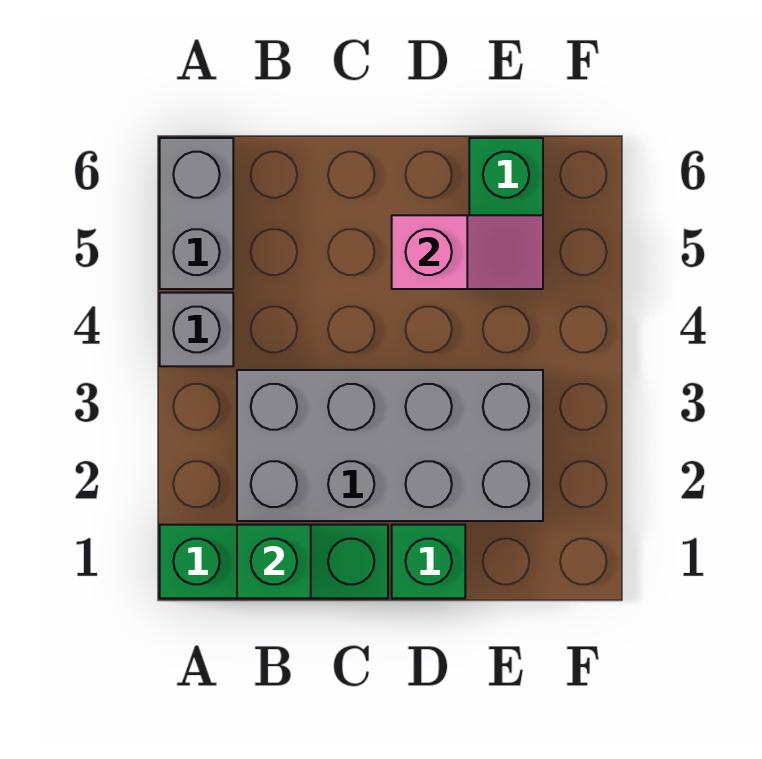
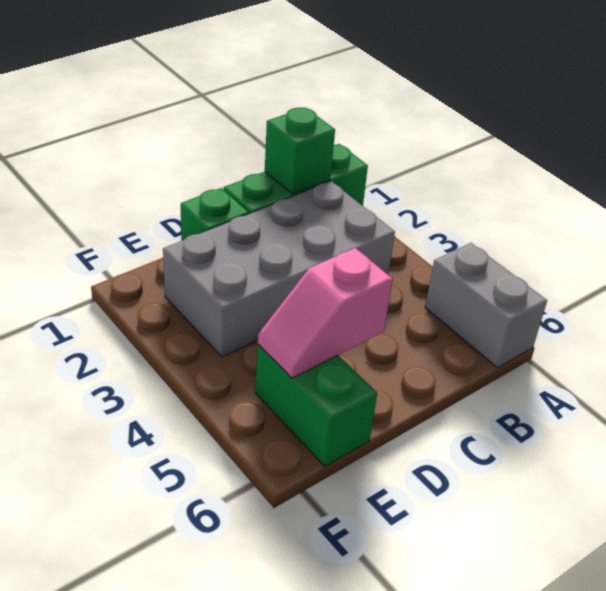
grey 1x1 brick [160,293,233,366] -> none

